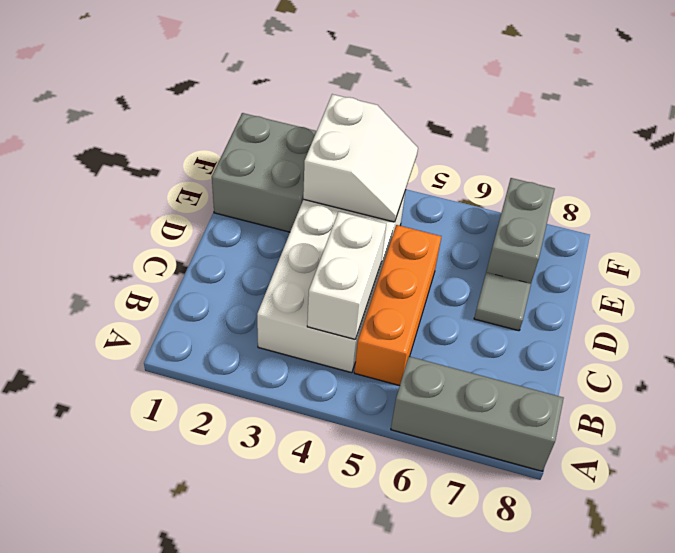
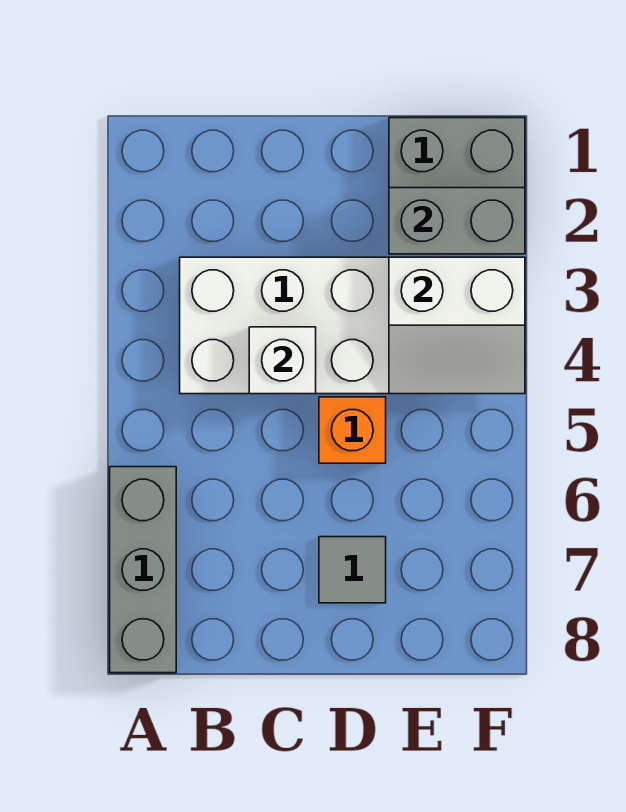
white 1x2 brick [307,212,386,339] -> white 1x1 brick [249,327,316,394]
orange 1x3 brick [354,225,441,386] -> orange 1x1 brick [319,397,386,463]
grey 1x2 brick [486,178,555,284] -> grey 1x2 brick moved to [389,188,525,254]

